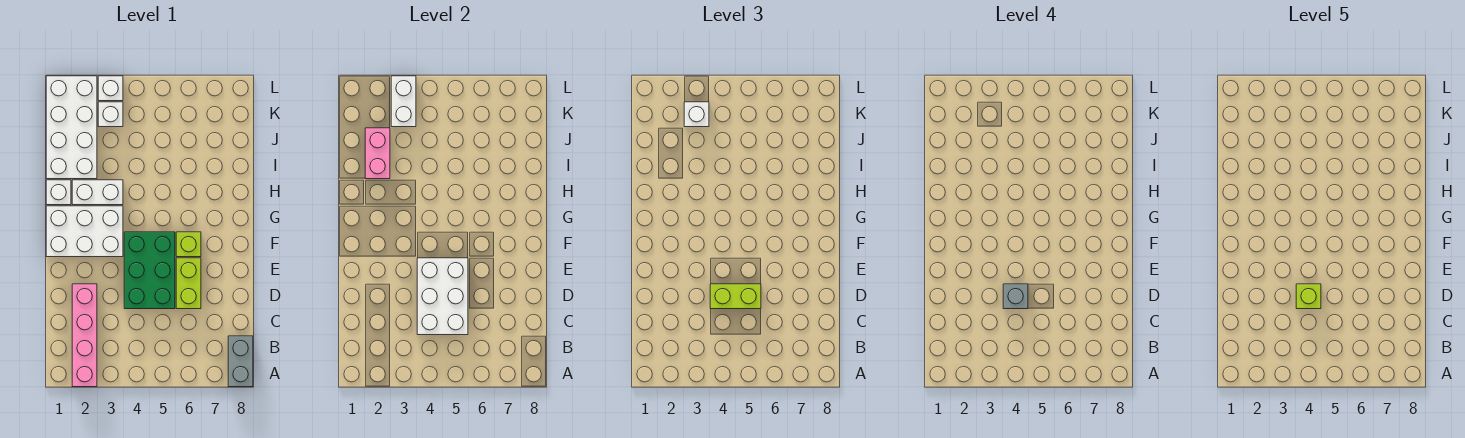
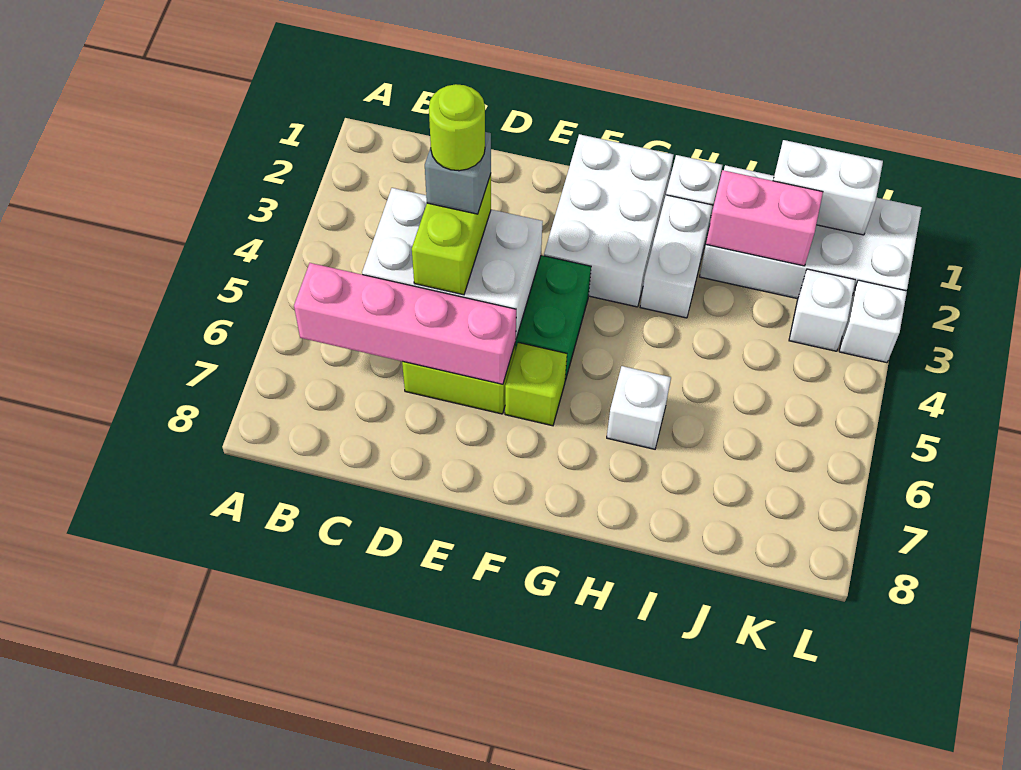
pink 1x4 brick [72,284,97,387] -> pink 1x4 brick moved to [294,263,516,384]
grey 1x2 brick [228,336,253,387] -> none
lime 1x1 brick [1296,284,1321,309] -> lime 1x1 round brick [429,84,485,171]
white 1x2 brick [391,76,416,127] -> white 1x2 brick moved to [773,140,883,235]
white 1x1 brick [684,102,709,127] -> white 1x1 brick moved to [607,366,671,449]

